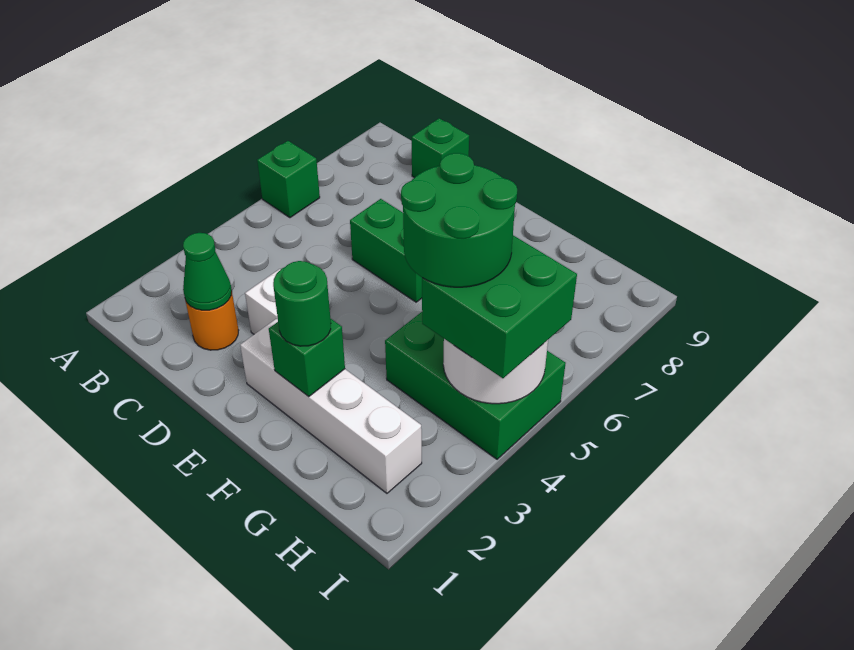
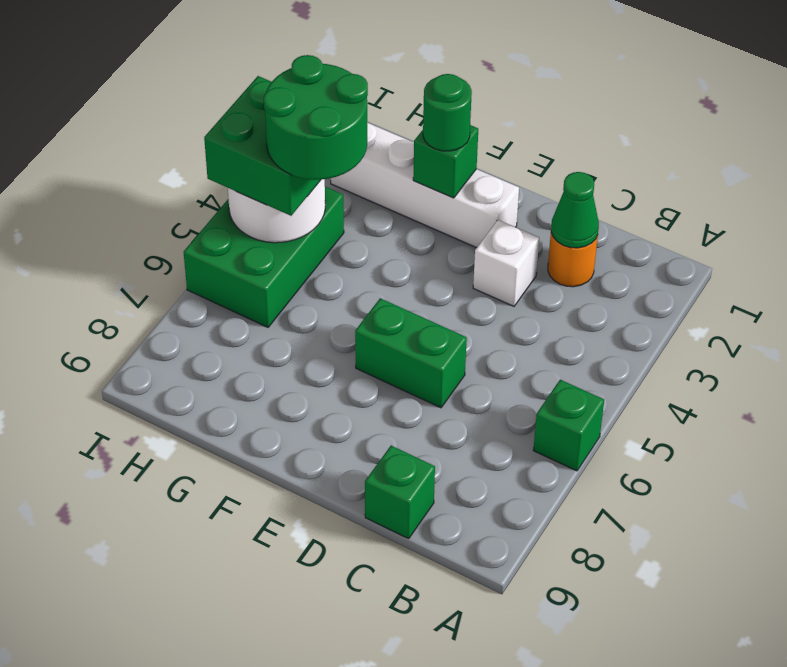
green 2x3 brick [385,312,566,459] -> green 2x3 brick turned to [184,187,344,327]

